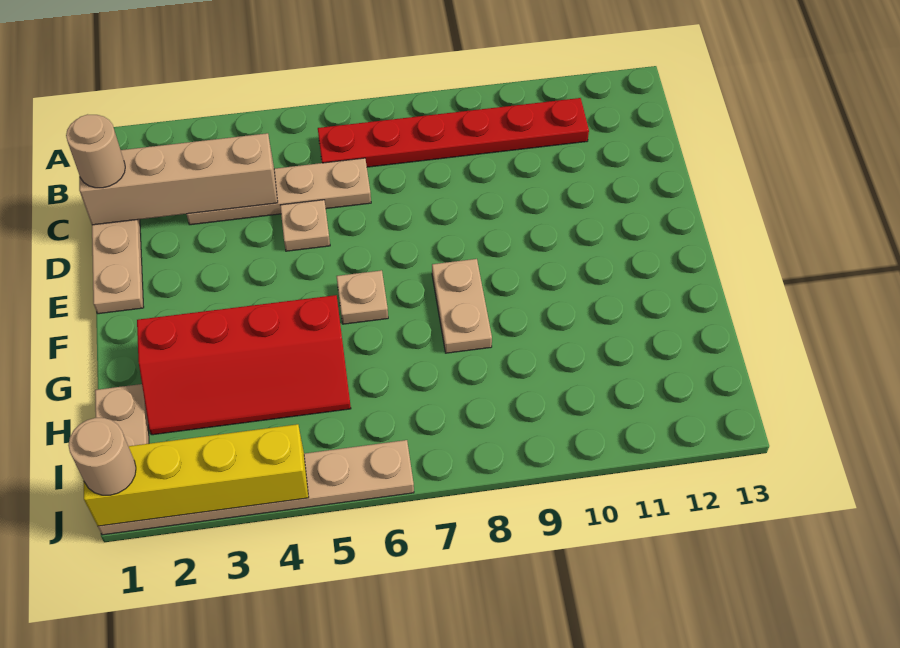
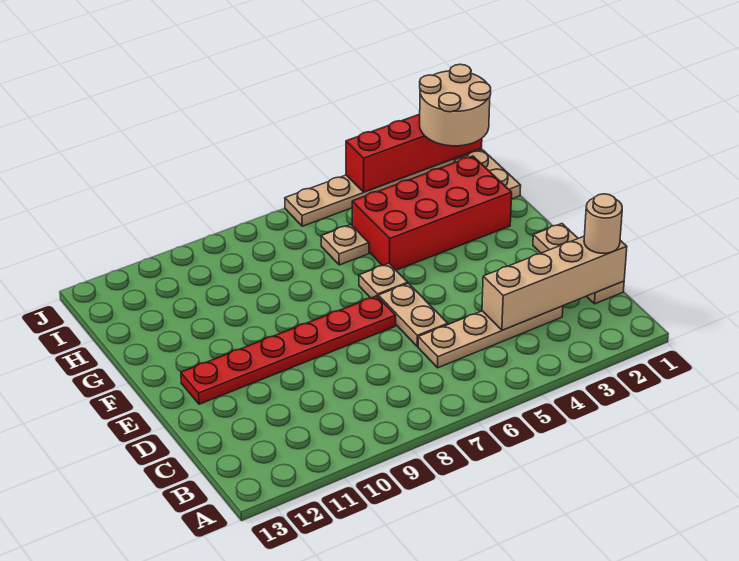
red 1x6 plate [318,98,589,167] -> red 1x6 plate moved to [181,296,396,404]
tan 1x1 plate [280,200,330,251] -> tan 1x1 plate moved to [321,224,369,265]
tan 1x2 plate [432,259,492,353] -> tan 1x2 plate moved to [378,283,448,346]
red 2x4 slope [137,295,351,435] -> red 2x4 brick [352,156,512,270]
yellow 1x4 brick [83,424,309,526] -> red 1x4 brick [346,114,482,192]
tan 1x1 round brick [68,418,136,495] -> tan 2x2 round brick [420,64,491,146]

